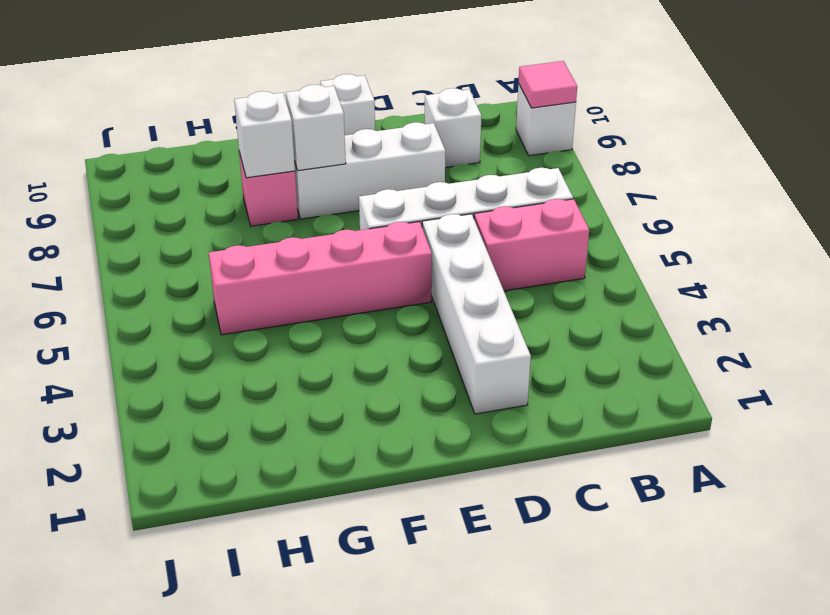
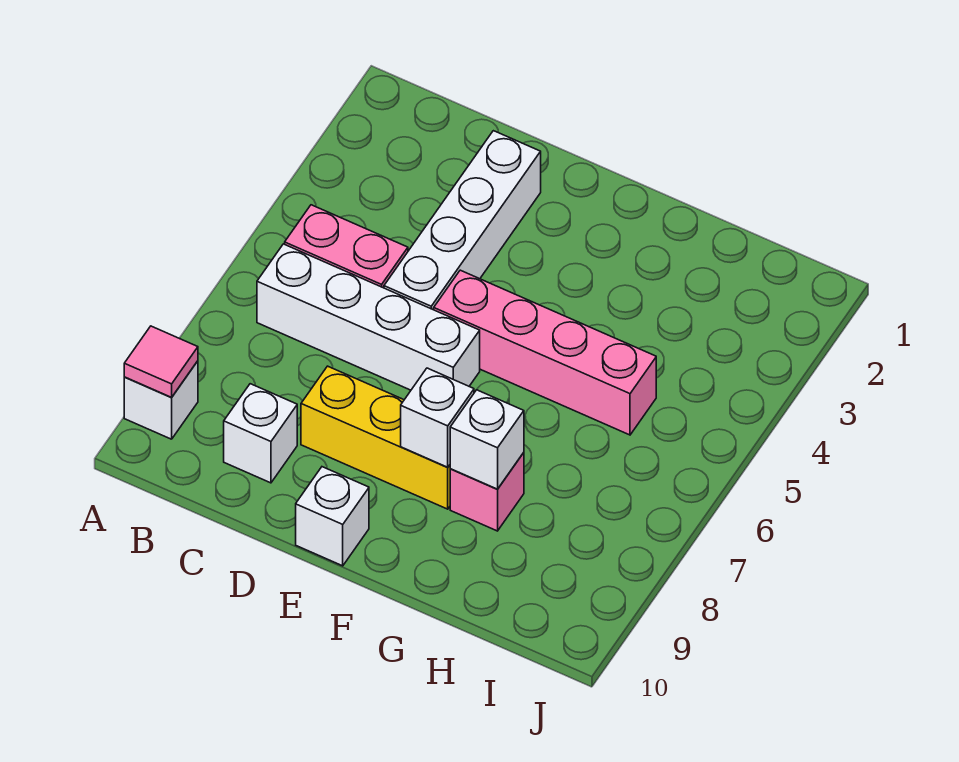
white 1x3 brick [294,122,445,219] -> yellow 1x3 brick [301,366,450,509]

